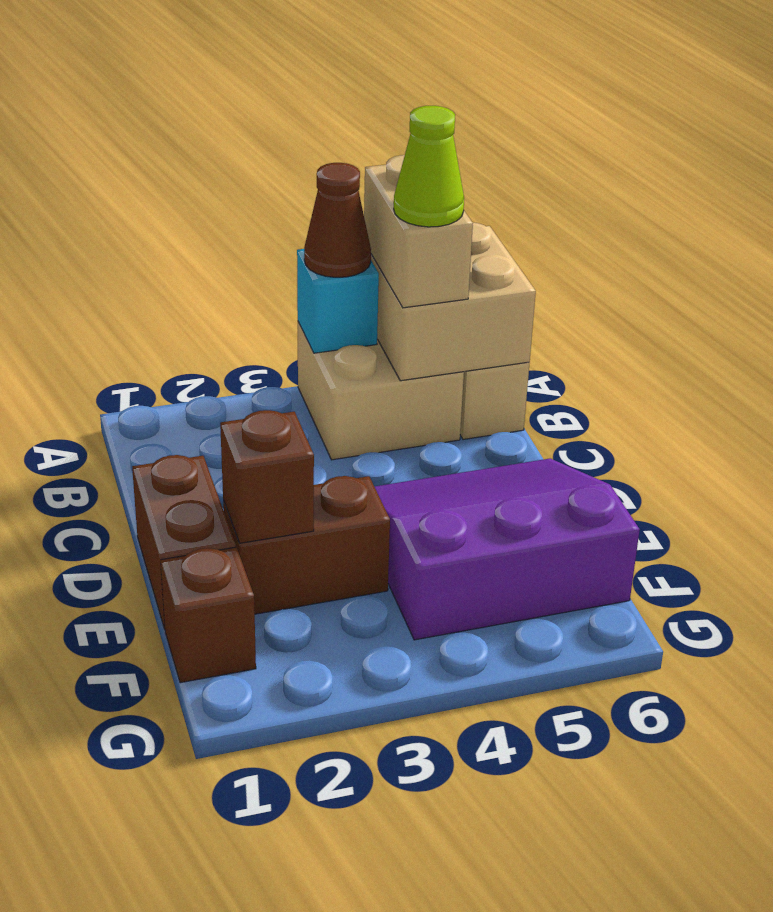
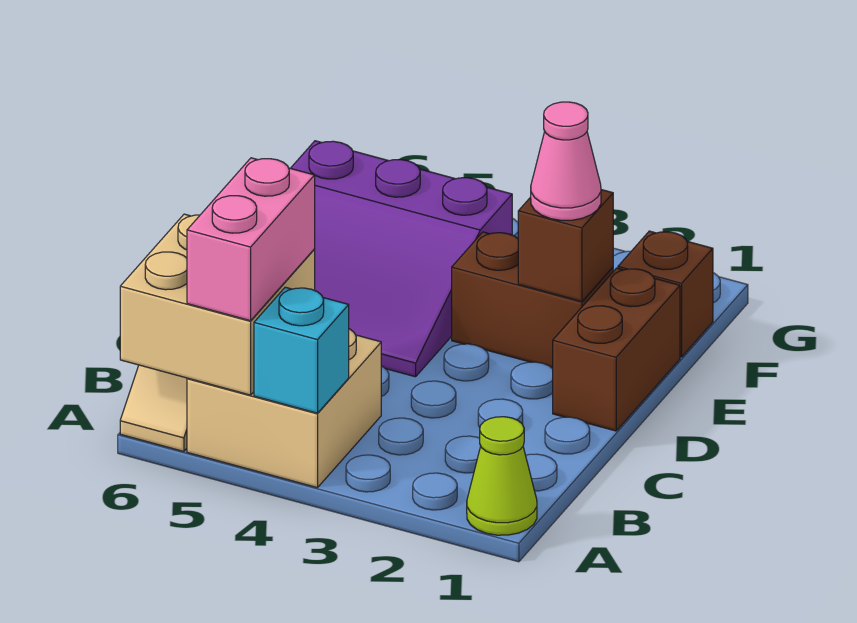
brown 1x1 cone [304,163,371,277] -> none
tan 1x2 brick [364,155,473,308] -> pink 1x2 brick [187,158,315,321]
lime 1x1 cone [394,106,464,227] -> lime 1x1 cone moved to [467,417,537,535]
none -> pink 1x1 cone [531,102,601,220]

